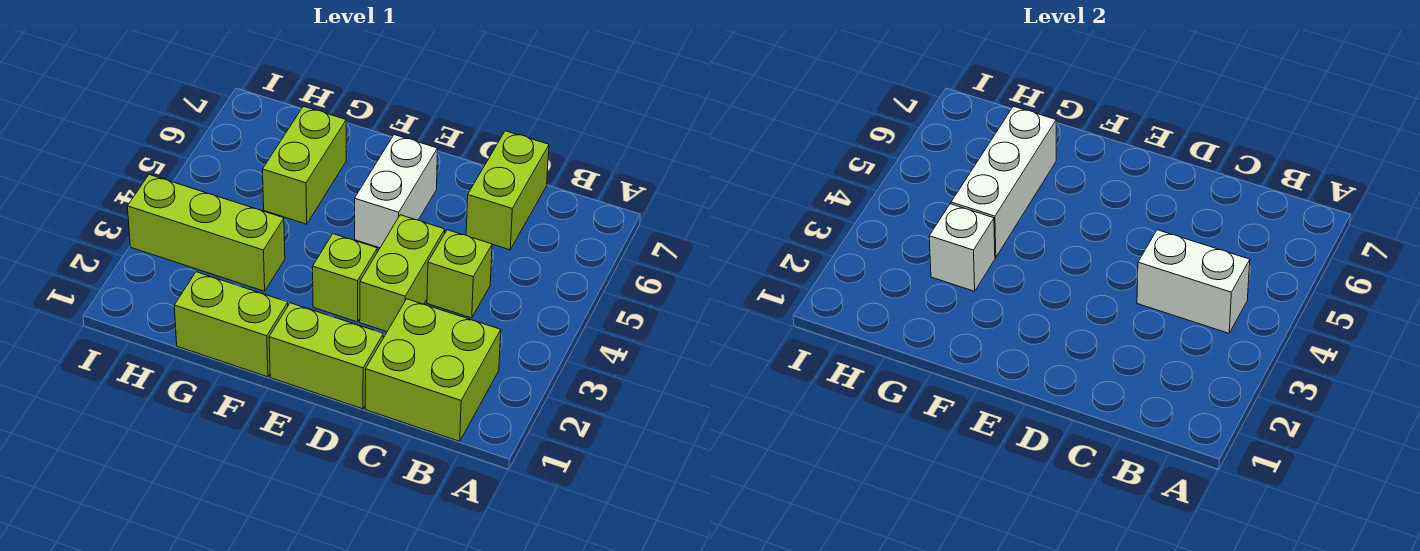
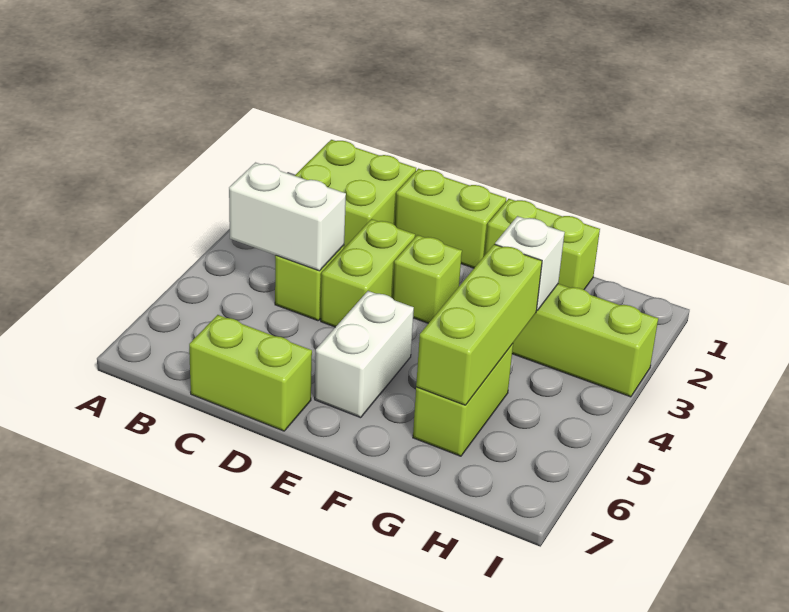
lime 1x2 brick [466,131,549,250] -> lime 1x2 brick turned to [189,315,312,431]
white 1x3 brick [951,106,1056,257] -> lime 1x3 brick [416,244,542,405]

